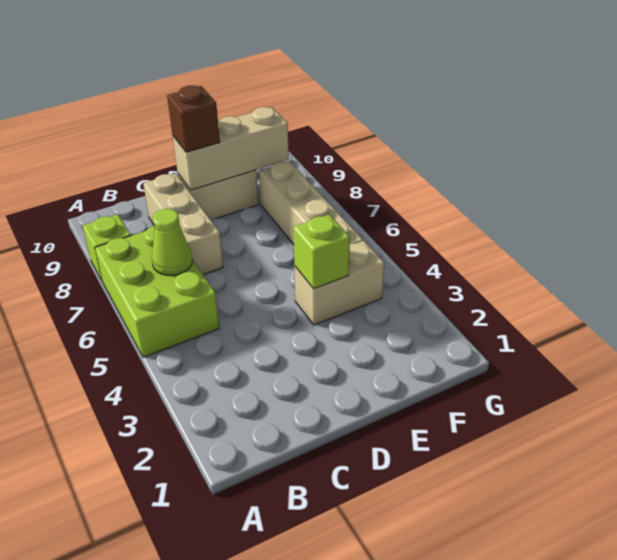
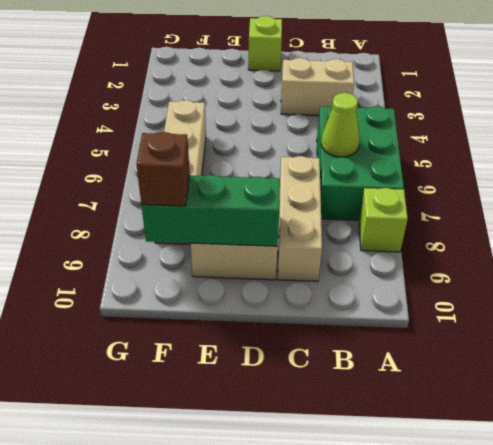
lime 2x3 brick [95,226,219,357] -> green 2x3 brick [317,106,404,220]
tan 1x3 brick [173,107,289,190] -> green 1x3 brick [142,175,280,246]
brown 1x1 brick [167,85,220,152] -> brown 1x1 brick moved to [136,132,190,206]
tan 1x2 brick [294,241,384,325] -> tan 1x2 brick moved to [281,58,354,116]
lime 1x1 brick [293,215,350,289] -> lime 1x1 brick moved to [248,16,282,71]

